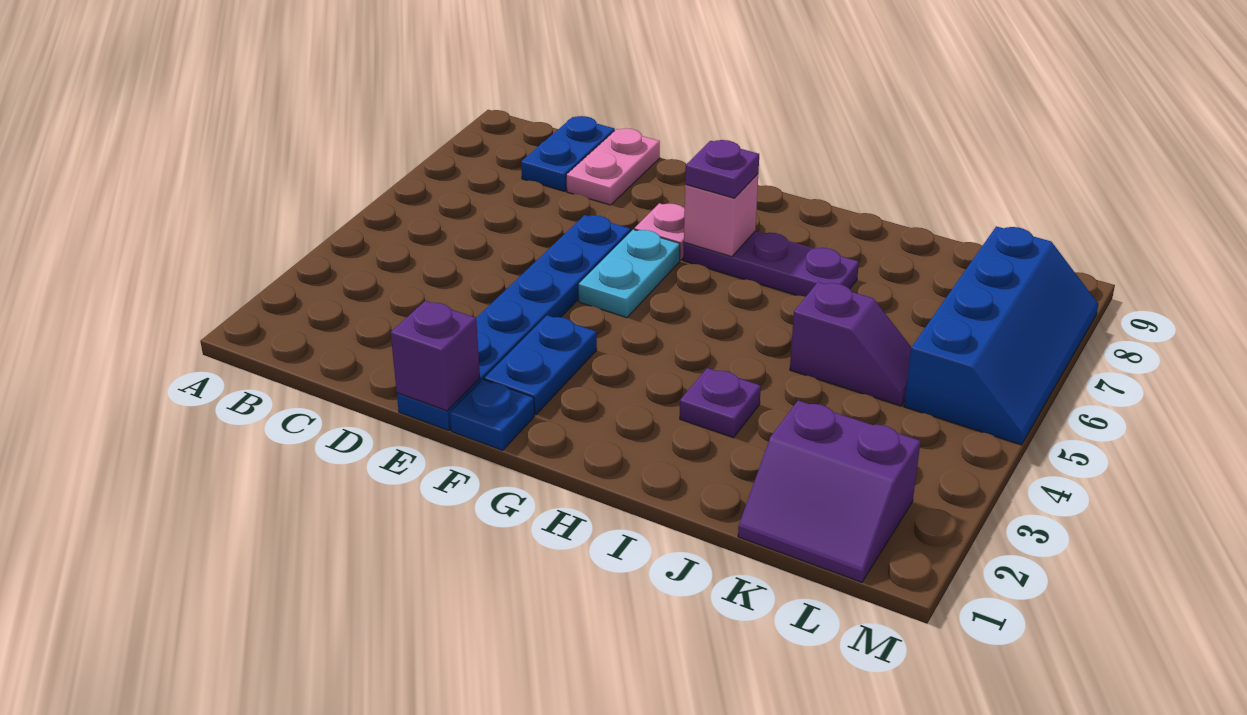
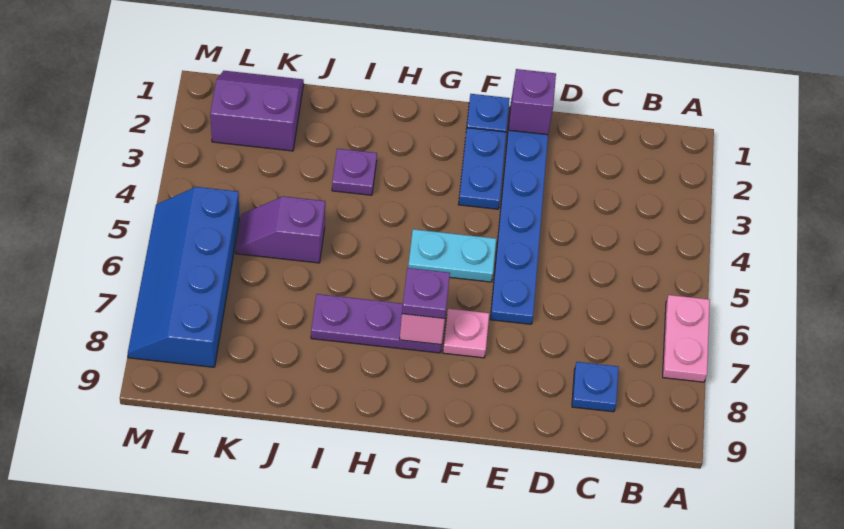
blue 1x2 plate [521,116,615,191] -> blue 1x1 plate [572,362,618,412]
pink 1x2 plate [566,128,660,205] -> pink 1x2 plate moved to [663,295,710,382]
cyan 1x2 plate [579,229,680,318] -> cyan 1x2 plate turned to [408,229,496,282]

